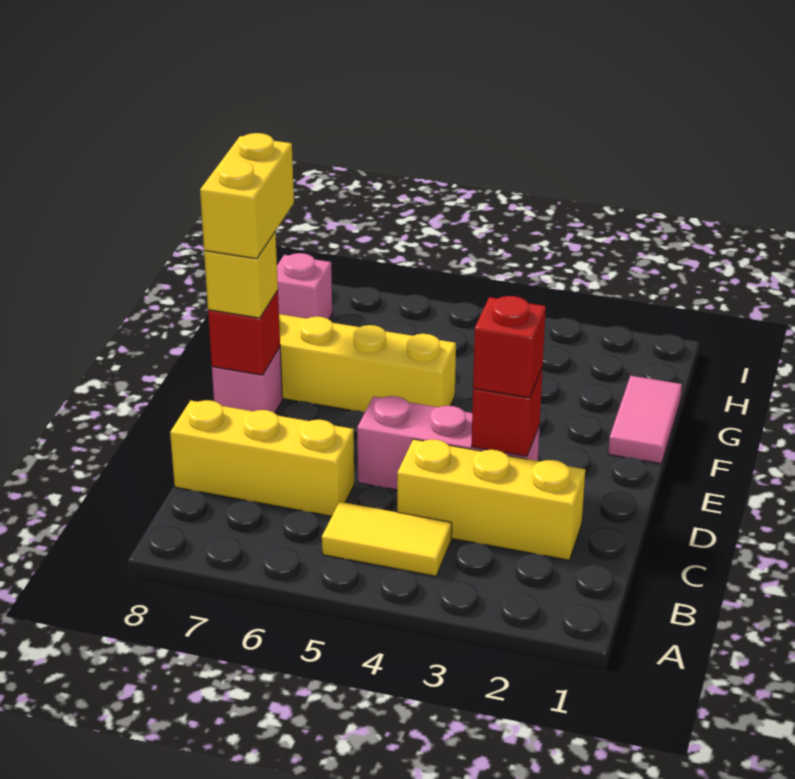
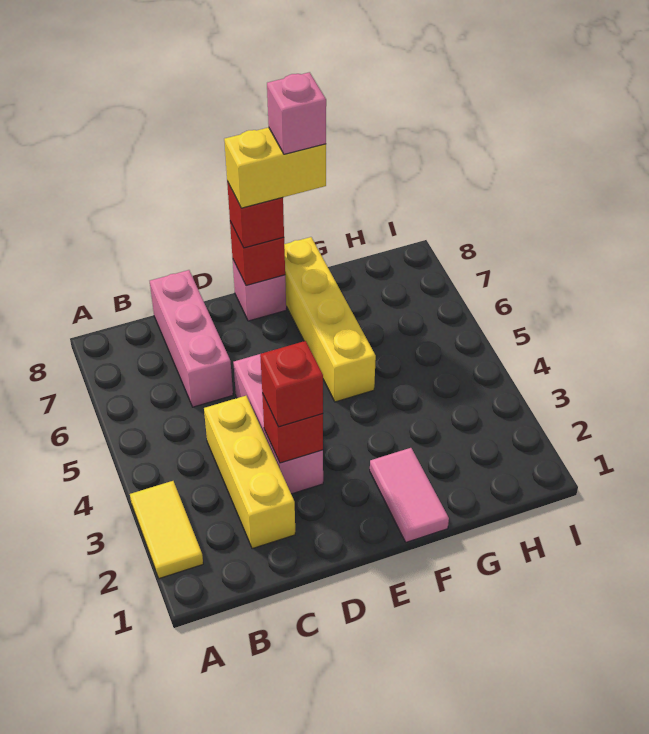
yellow 1x2 tile [322,502,452,576] -> yellow 1x2 tile moved to [130,481,203,578]
yellow 1x3 brick [170,400,354,516] -> pink 1x3 brick [150,270,233,407]
yellow 1x1 brick [204,232,278,318] -> red 1x1 brick [227,182,284,248]
pink 1x2 tile [608,376,682,464] -> pink 1x2 tile turned to [370,448,449,542]
pink 1x1 brick [277,253,332,319] -> pink 1x1 brick moved to [267,72,326,154]

